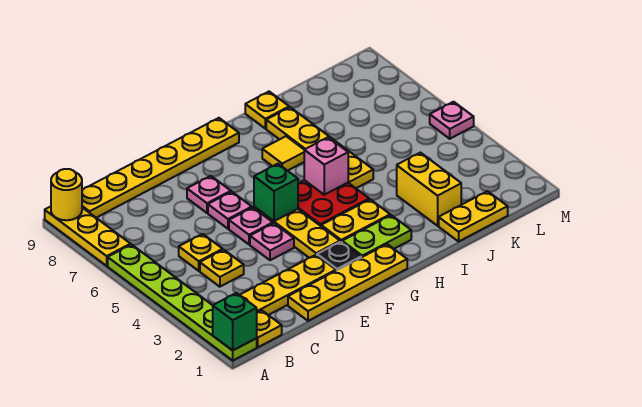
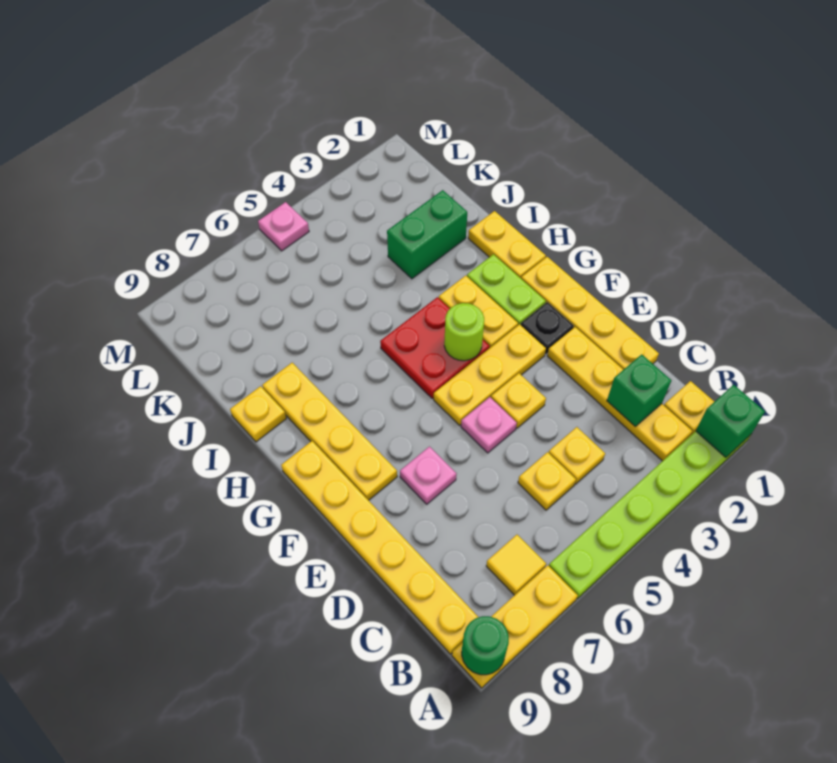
yellow 1x1 round brick [51,169,82,220] -> green 1x1 round brick [462,616,509,675]
pink 1x1 plate [250,223,294,260] -> yellow 1x1 plate [491,373,546,428]
pink 1x1 plate [208,192,252,229] -> none
green 1x1 brick [254,164,298,221] -> green 1x1 brick moved to [607,354,671,427]
none -> lime 1x1 round brick [444,303,484,361]
pink 1x1 brick [304,137,348,195] -> none
yellow 1x1 tile [262,136,304,171] -> yellow 1x1 tile moved to [486,535,546,595]
yellow 1x4 plate [266,107,373,188] -> yellow 1x4 plate turned to [262,363,397,500]
yellow 1x2 plate [439,191,508,241] -> yellow 1x2 plate moved to [468,211,546,278]
yellow 1x2 brick [397,153,461,226] -> green 1x2 brick [387,190,467,279]

